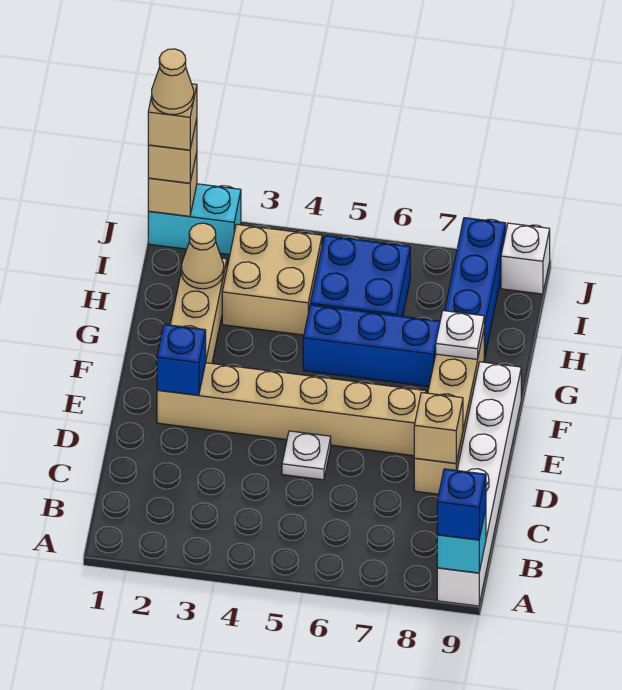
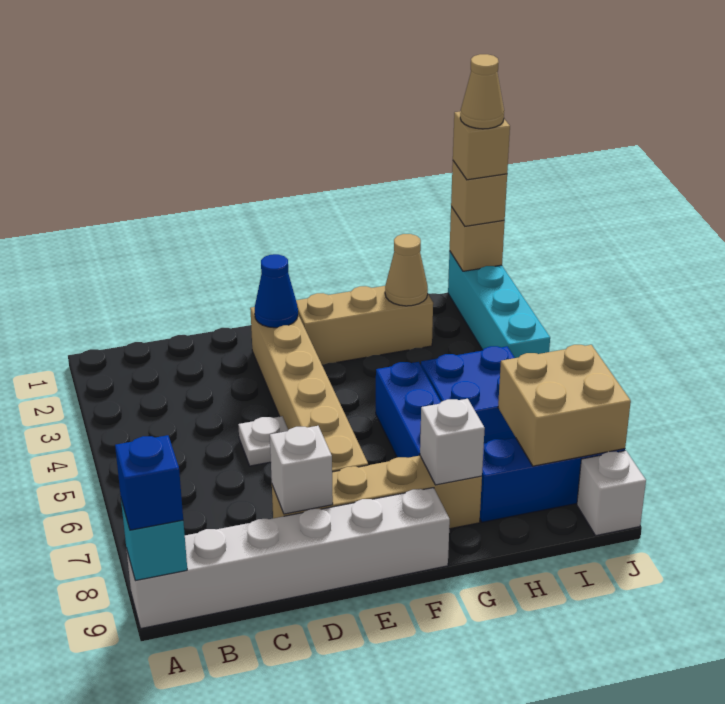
tan 1x1 brick [414,392,463,463] -> white 1x1 brick [270,426,333,514]
blue 1x1 brick [157,324,206,395] -> blue 1x1 cone [255,254,298,328]
white 1x1 plate [436,311,484,359] -> white 1x1 brick [420,399,485,485]
tan 2x2 brick [222,224,322,335] -> tan 2x2 brick moved to [498,345,631,466]
cyan 1x2 brick [148,184,241,255] -> cyan 1x4 brick [448,251,550,358]

